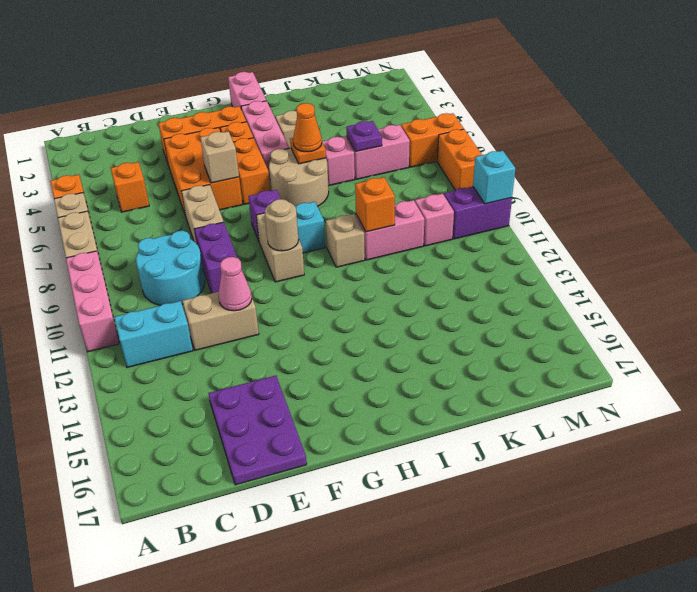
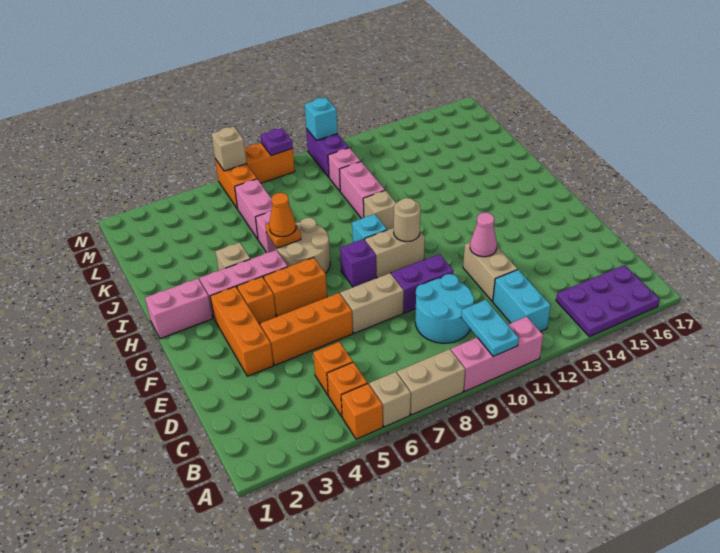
none -> cyan 1x2 plate [461,300,519,356]
purple 2x3 plate [208,376,307,485] -> purple 2x3 plate moved to [556,265,660,337]
orange 2x3 brick [164,128,242,216] -> orange 1x3 brick [260,293,353,365]
tan 1x1 brick [200,131,239,183] -> tan 1x1 brick moved to [211,127,247,171]
orange 1x1 brick [355,177,395,232] -> orange 1x1 brick moved to [327,362,367,416]
purple 1x1 plate [346,121,382,152] -> purple 1x1 plate moved to [260,128,293,156]

